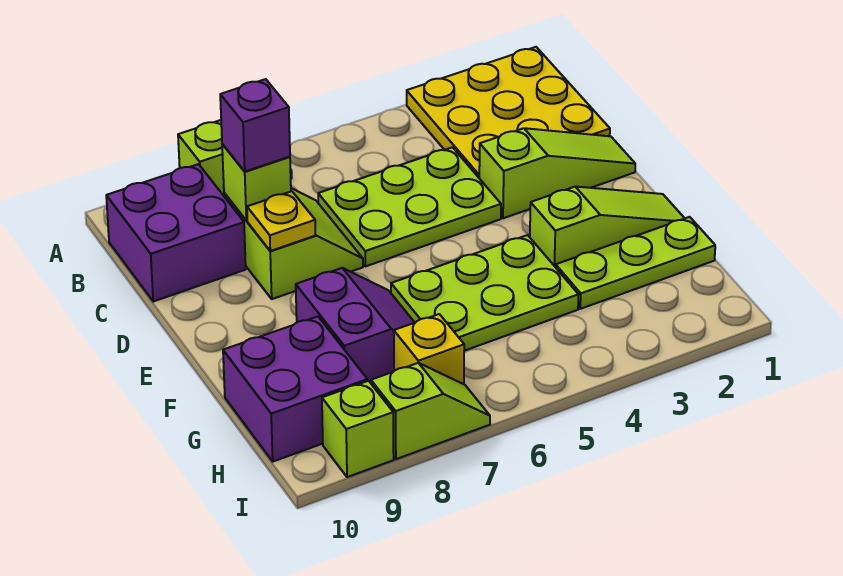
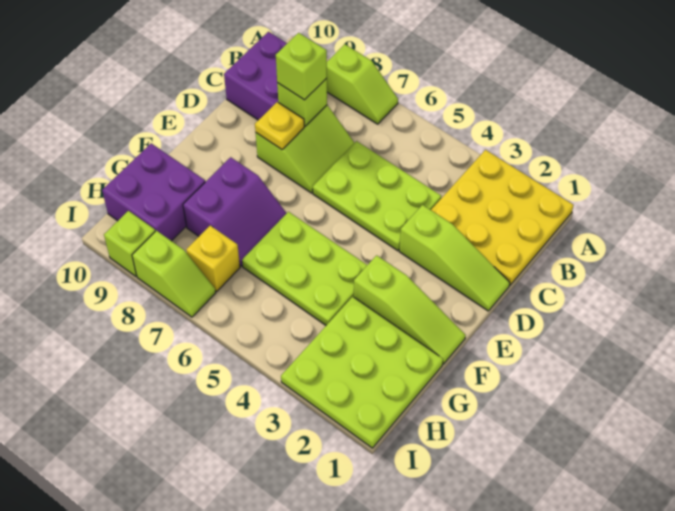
purple 1x1 brick [220,79,290,171] -> lime 1x1 brick [276,33,327,100]
lime 1x3 plate [556,217,715,309] -> lime 3x3 plate [281,297,443,448]

